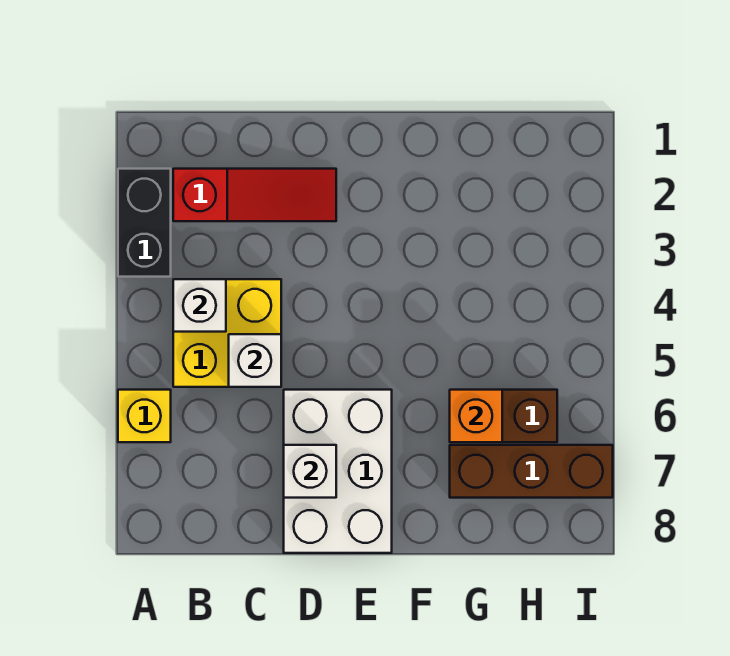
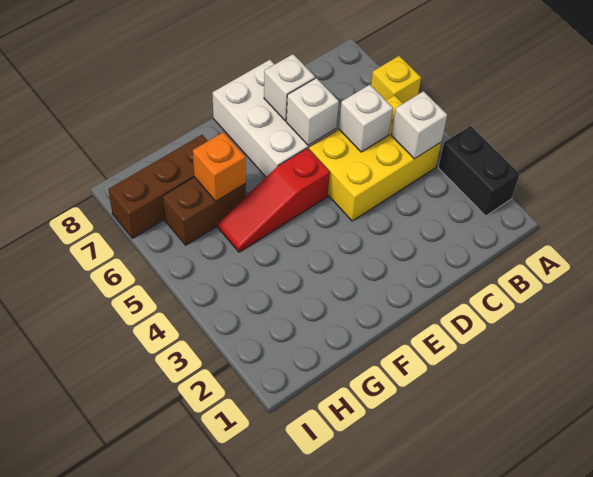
red 1x3 slope [173,169,336,221] -> red 1x3 slope moved to [218,148,330,252]
yellow 2x2 brick [173,279,281,387] -> yellow 2x3 brick [309,95,441,221]
none -> white 1x1 brick [286,78,339,145]

